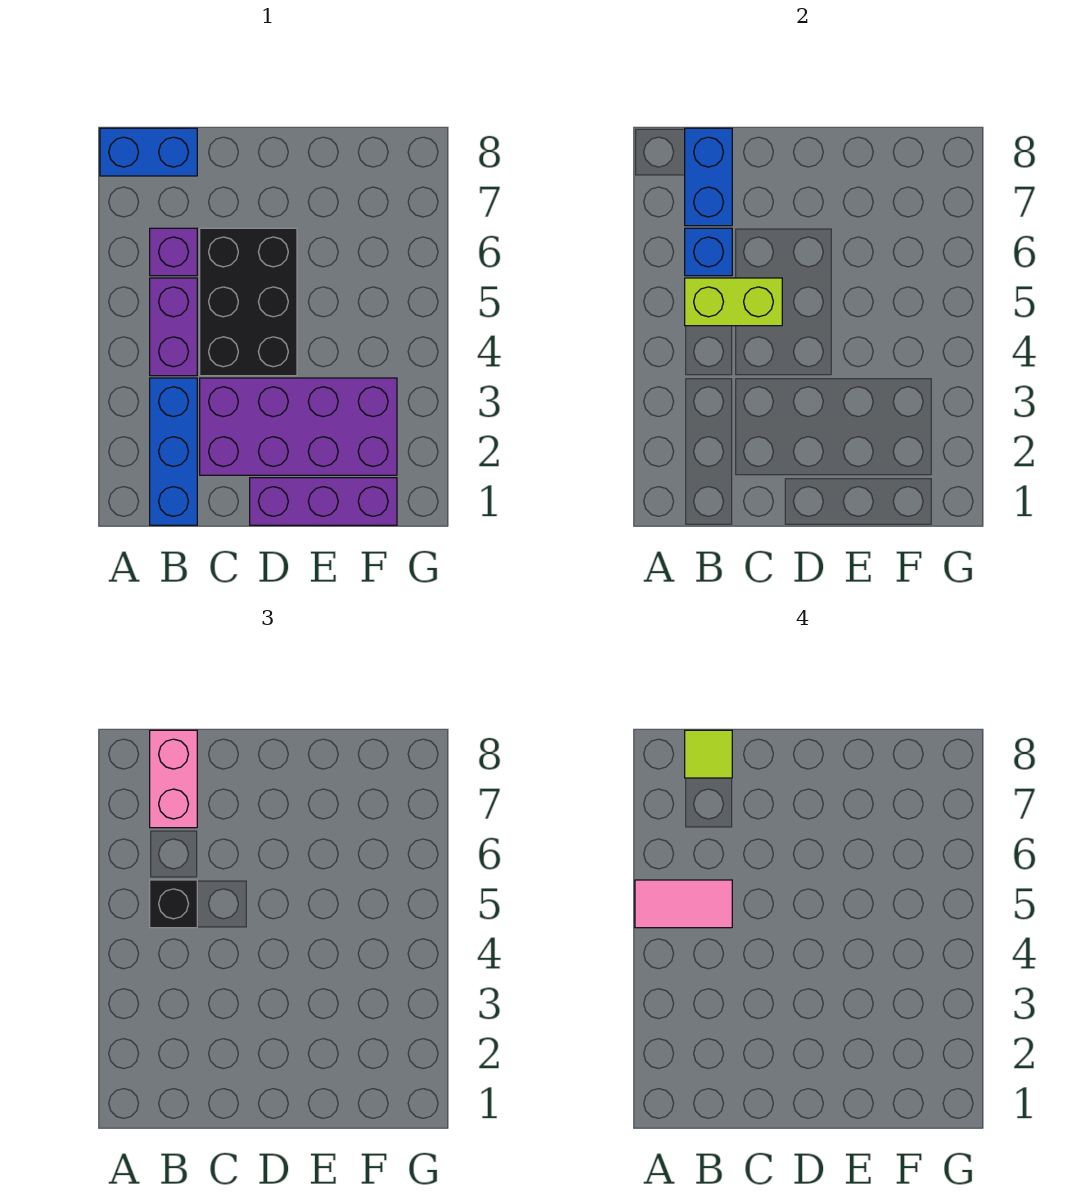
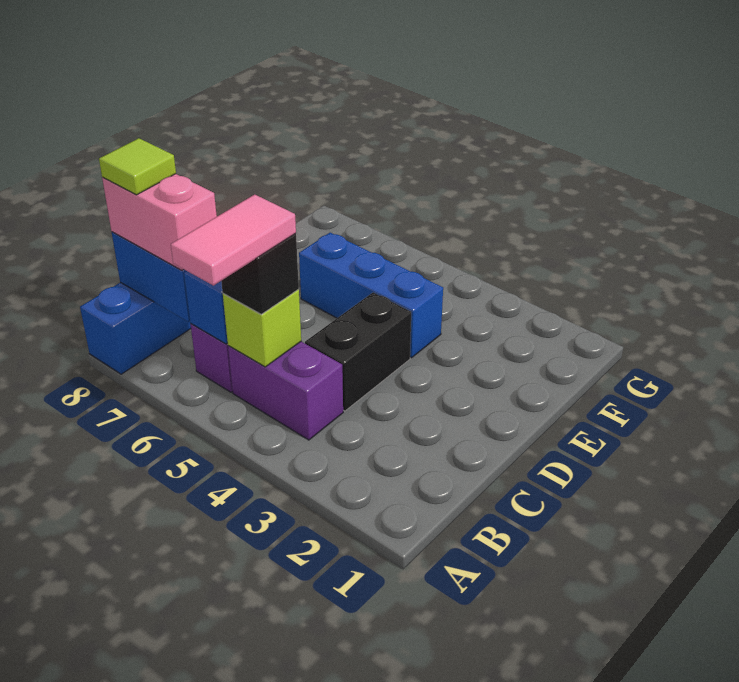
blue 1x3 brick [150,378,197,525] -> blue 1x3 brick moved to [299,233,443,358]
lime 1x2 brick [685,278,782,326] -> lime 1x1 brick [223,289,301,367]
purple 2x4 brick [200,378,397,475] -> none
black 2x3 brick [200,228,297,376] -> black 1x2 brick [305,292,411,411]
purple 1x3 brick [250,478,397,525] -> none

